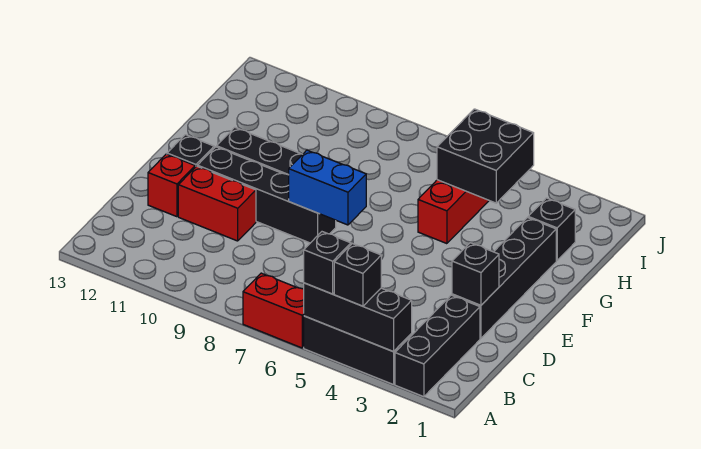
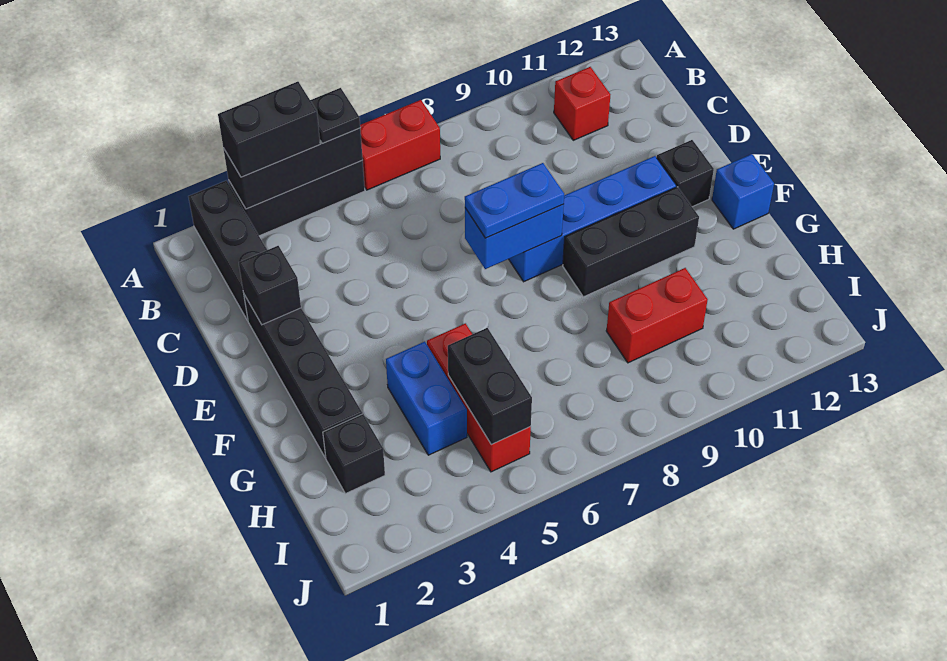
black 1x1 brick [334,244,381,306] -> black 1x2 brick [218,82,320,177]
black 1x1 brick [304,232,351,294] -> black 1x1 plate [310,88,360,143]
red 1x2 brick [178,166,256,241] -> red 1x2 brick moved to [606,268,708,363]
red 1x1 brick [148,154,195,217] -> red 1x1 brick moved to [554,67,610,140]
none -> blue 1x2 plate [465,163,564,238]
black 1x4 brick [198,147,336,243] -> blue 1x4 brick [509,156,676,282]
none -> blue 1x1 brick [712,154,774,229]
none -> blue 1x2 brick [386,342,467,455]
black 2x2 brick [437,109,534,203] -> black 1x2 brick [448,328,532,445]

